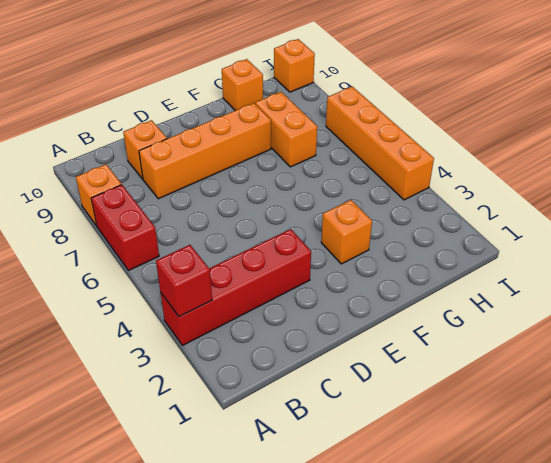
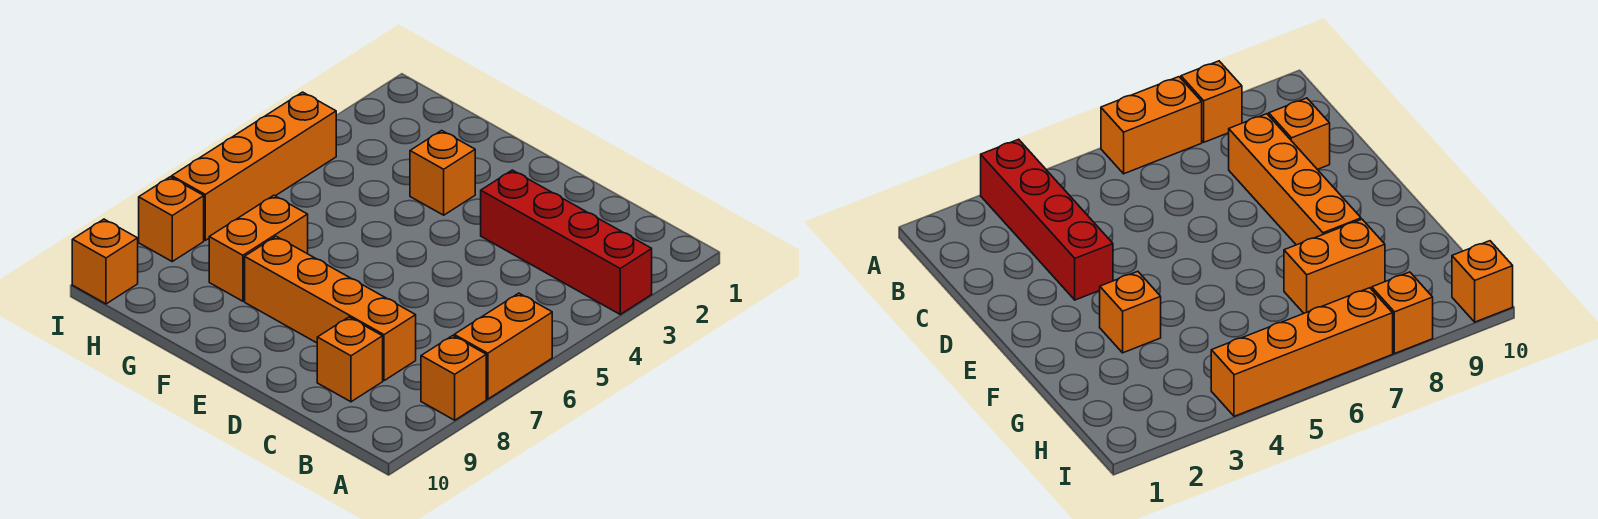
red 1x1 brick [156,245,212,317] -> none
red 1x2 brick [91,185,159,271] -> orange 1x2 brick [454,293,552,399]
orange 1x1 brick [222,59,263,111] -> orange 1x1 brick moved to [139,177,204,261]

